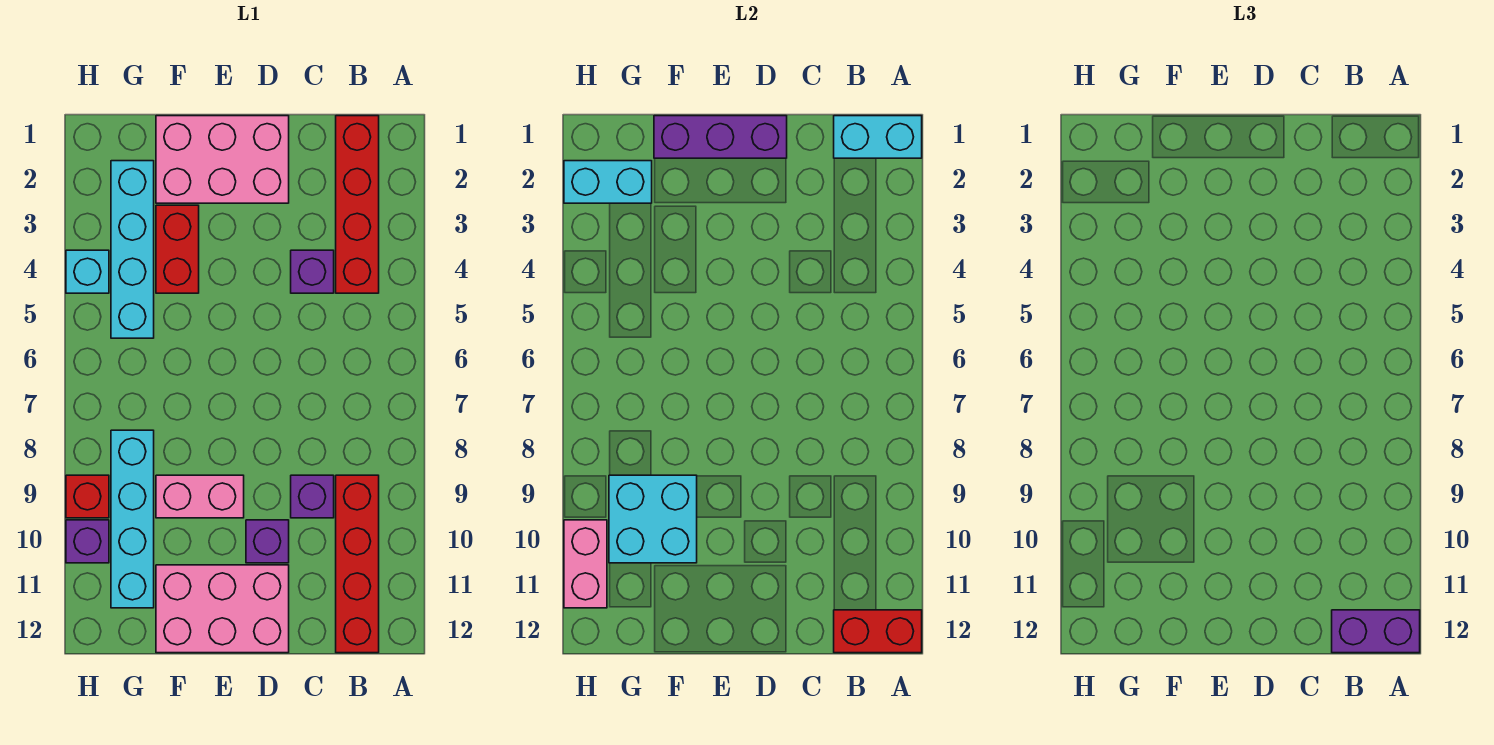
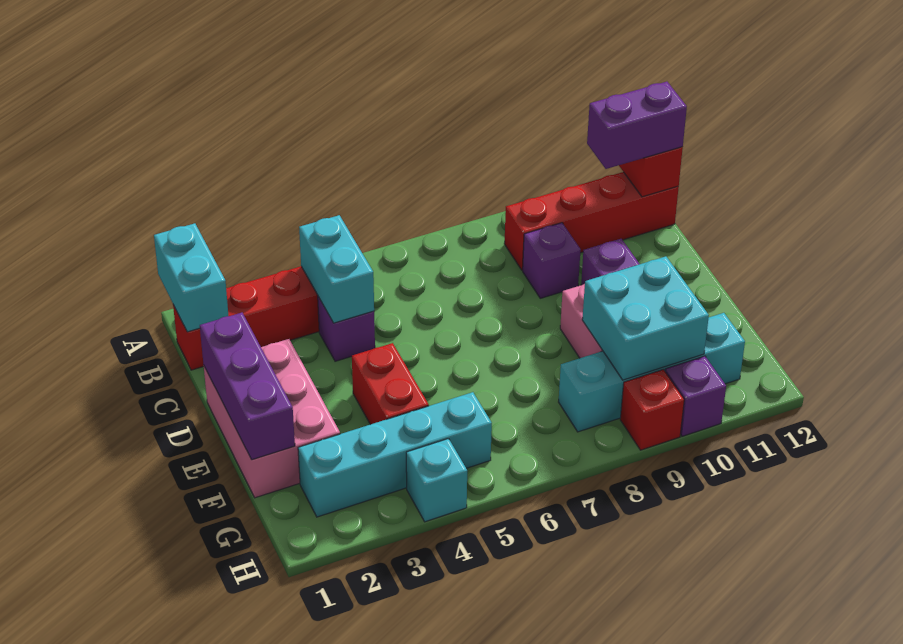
purple 1x2 brick [1332,610,1420,653] -> purple 1x2 brick turned to [587,82,687,169]
pink 2x3 brick [156,565,289,653] -> none
red 1x2 brick [156,205,199,293] -> red 1x2 brick turned to [352,343,429,425]
cyan 1x2 brick [564,161,652,203] -> cyan 1x2 brick moved to [299,215,374,323]
pink 1x2 brick [564,520,607,608] -> none

